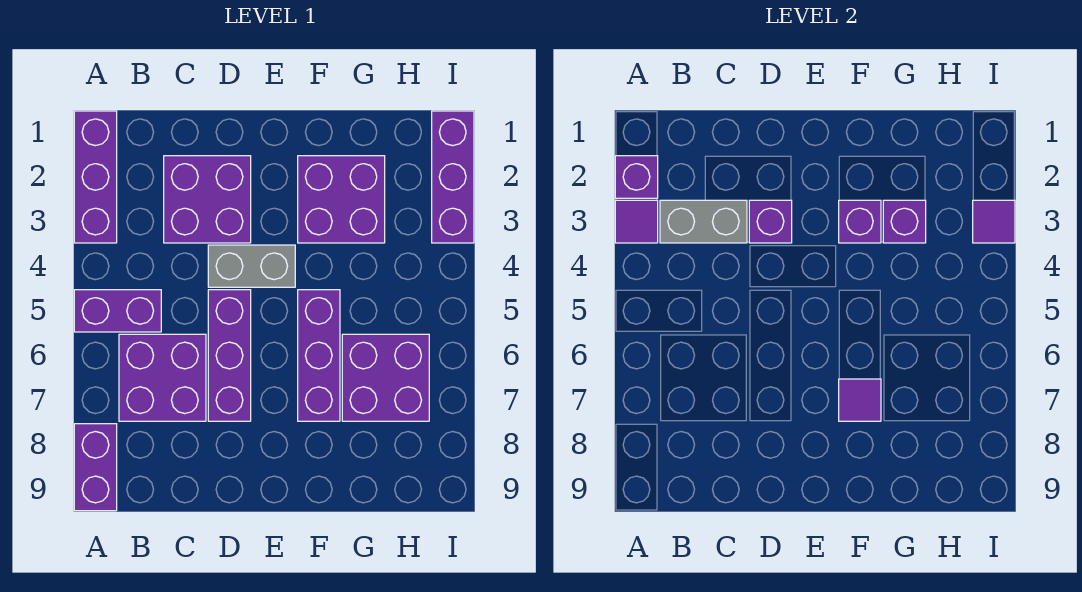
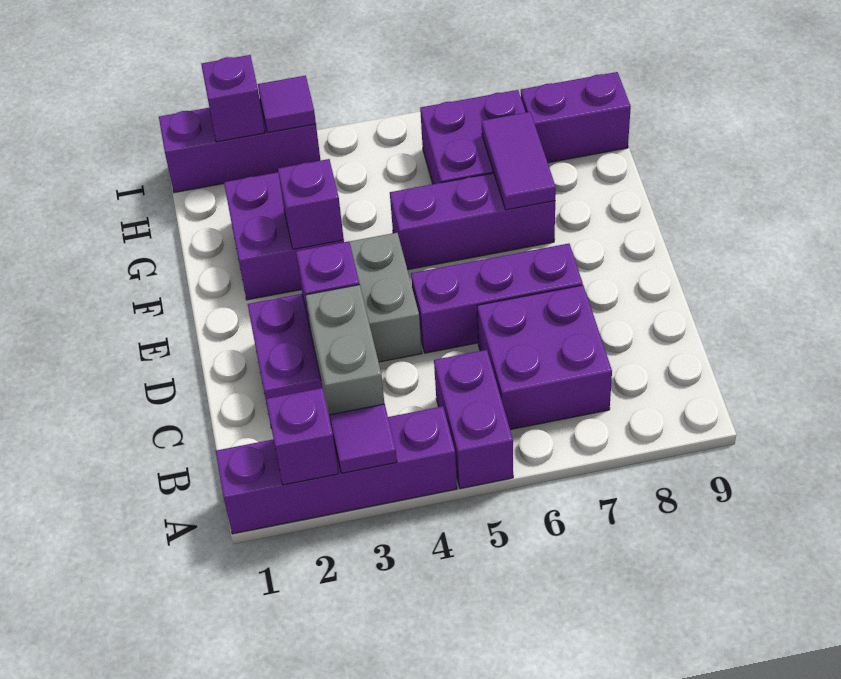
purple 1x3 brick [74,111,117,243] -> purple 1x4 brick [216,406,457,534]
purple 1x2 brick [74,424,117,511] -> purple 1x2 brick moved to [521,72,631,163]
purple 1x1 tile [839,379,881,421] -> purple 1x2 tile [482,112,556,210]
purple 1x1 brick [883,200,926,243] -> purple 1x1 brick moved to [201,55,265,142]

